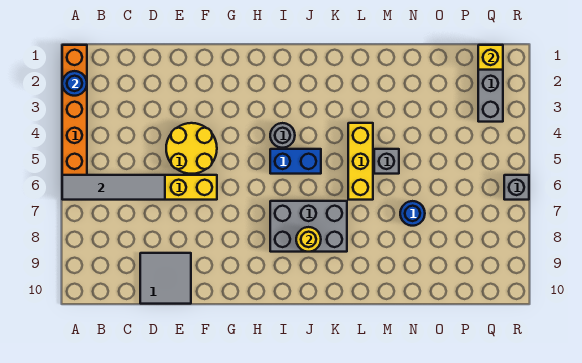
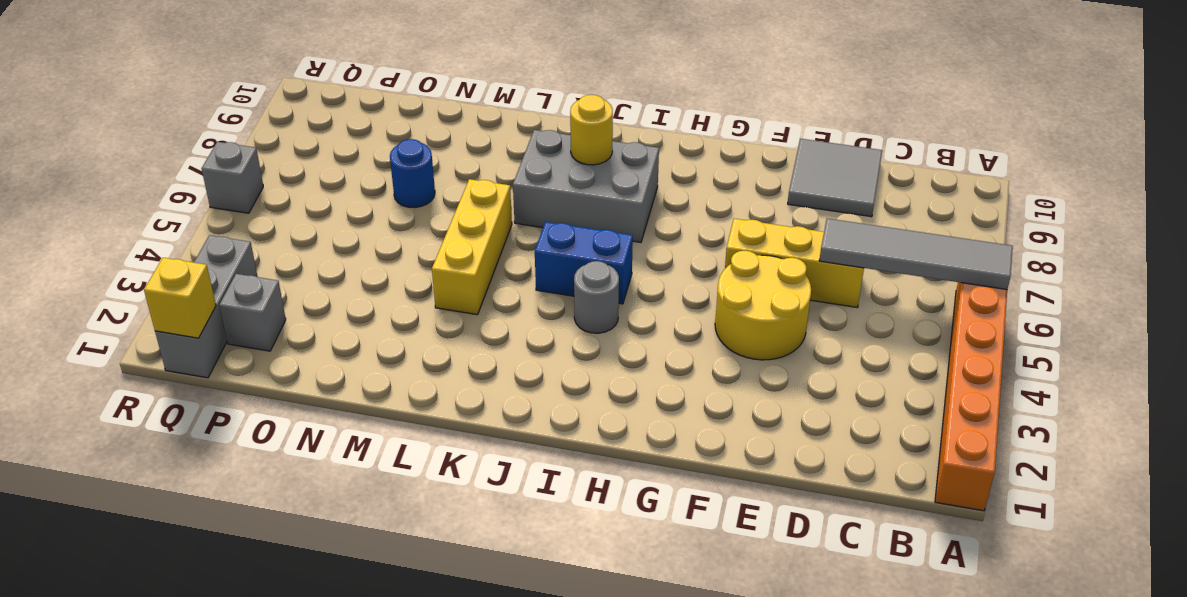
blue 1x1 round brick [62,71,87,96] -> none
grey 1x1 brick [374,149,399,174] -> grey 1x1 brick moved to [219,274,286,351]

